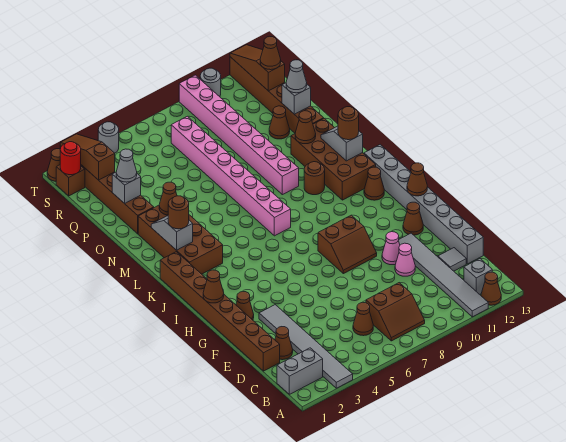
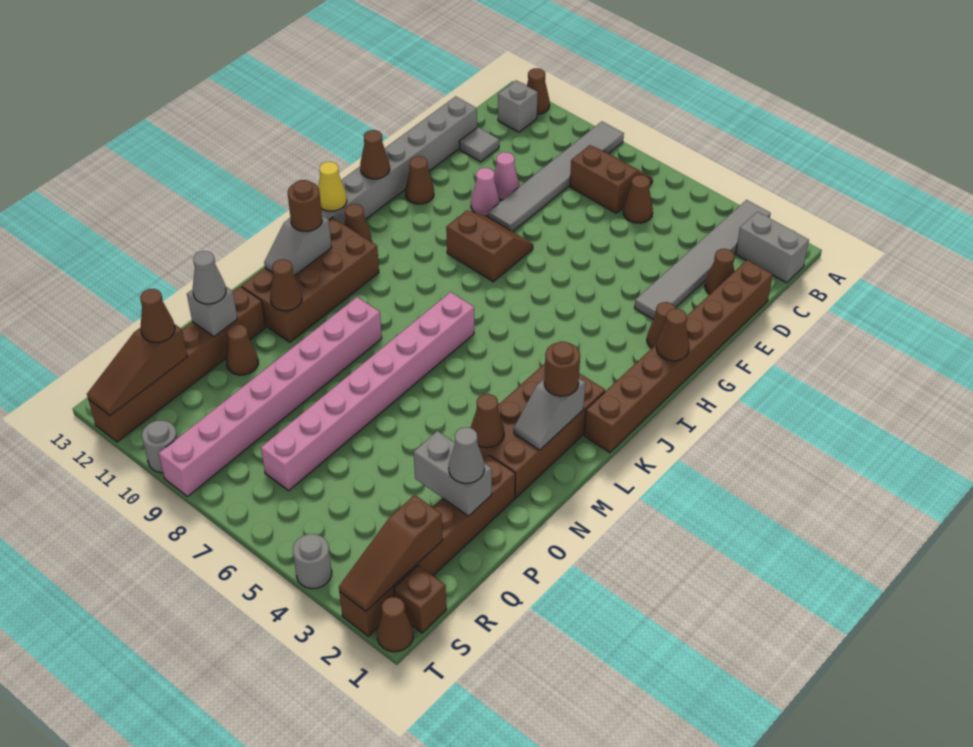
grey 1x6 tile [398,233,488,317] -> grey 1x6 tile moved to [488,121,624,232]
none -> yellow 1x1 cone [318,162,347,211]
brown 1x1 round brick [304,162,325,195] -> none
grey 1x1 brick [112,172,141,204] -> grey 1x2 brick [414,431,492,516]
red 1x1 round brick [60,142,81,175] -> none

